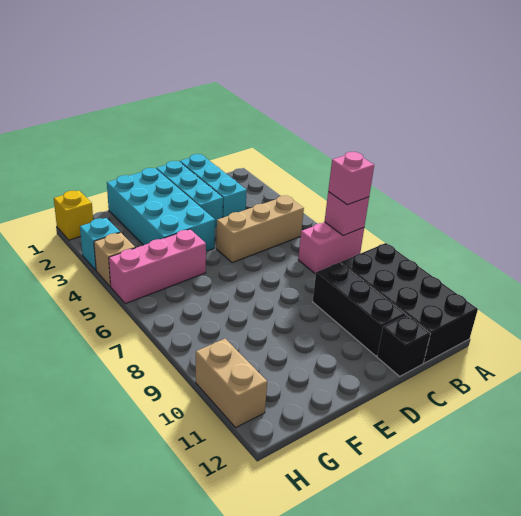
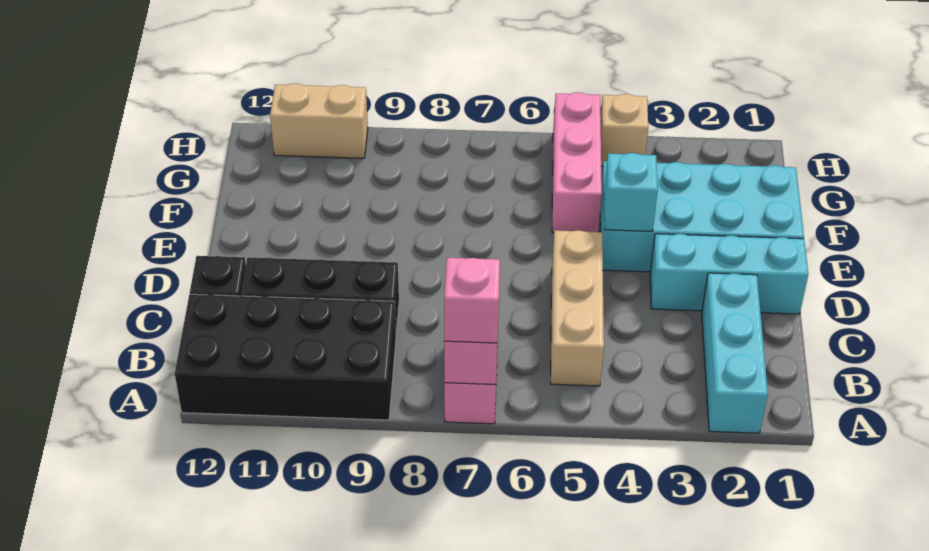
cyan 1x3 brick [180,154,247,217] -> cyan 1x3 brick turned to [702,273,768,433]
yellow 1x1 brick [54,191,93,240] -> none
cyan 1x1 brick [80,218,120,270] -> cyan 1x1 brick moved to [604,153,658,231]

